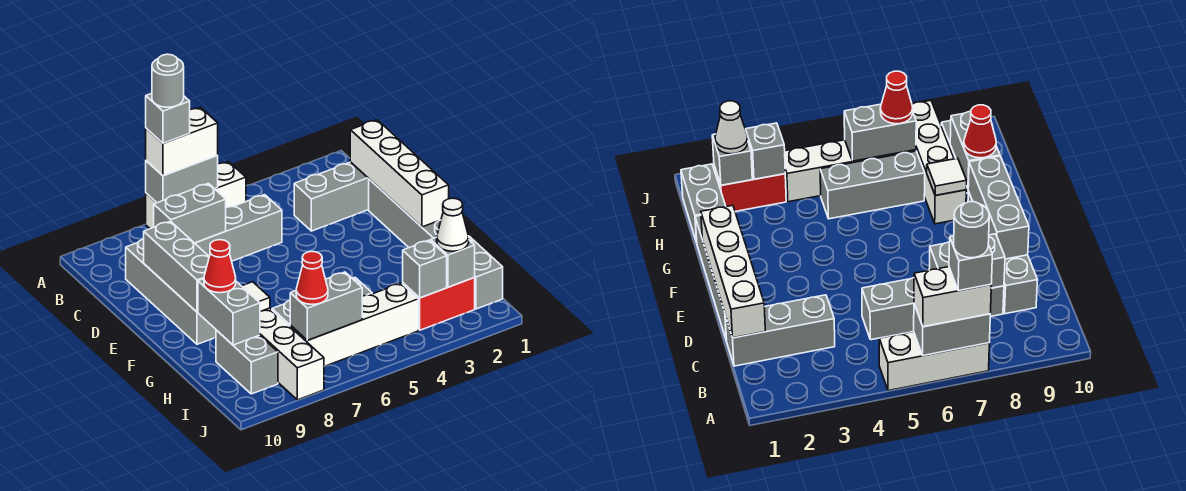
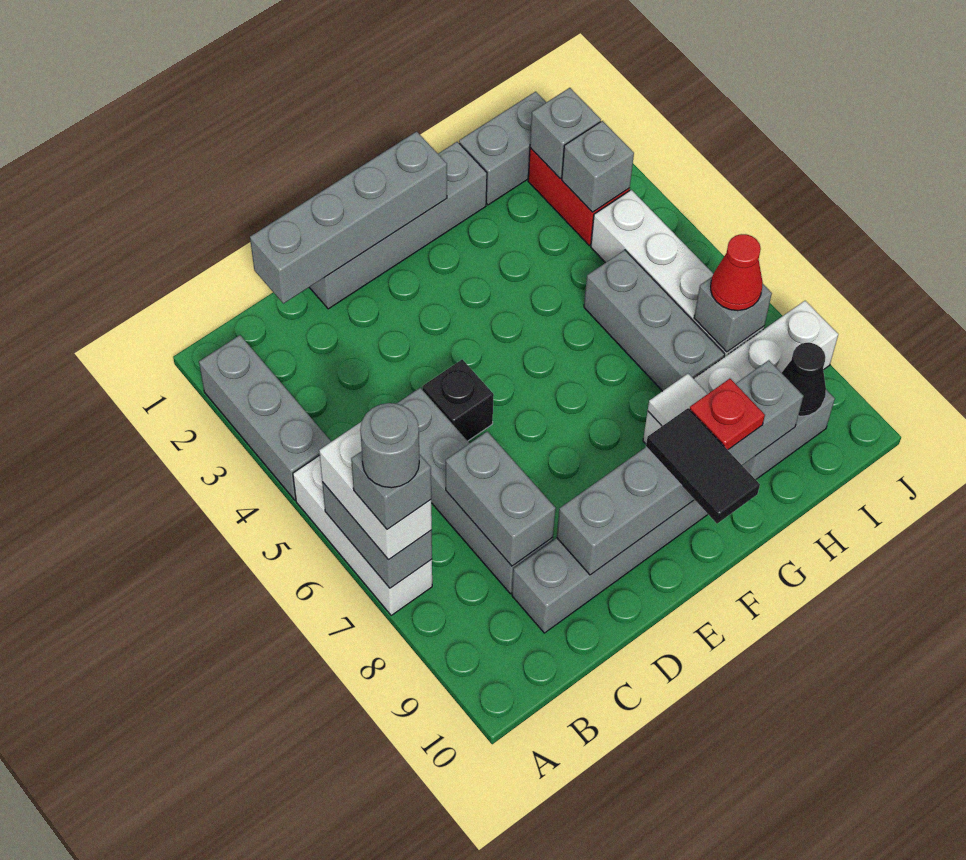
grey 1x3 brick [294,162,369,231] -> grey 1x3 brick moved to [199,335,331,500]
white 1x4 brick [350,120,449,227] -> grey 1x4 brick [250,131,447,304]
none -> black 1x1 brick [422,359,494,441]
none -> black 1x2 tile [646,408,760,524]
red 1x1 cone [204,240,236,293] -> red 1x1 plate [690,379,765,450]
white 1x1 cone [437,198,469,251] -> none
grey 1x2 brick [290,272,362,340] -> grey 1x1 brick [694,277,772,352]
none -> black 1x1 cone [782,343,826,416]

